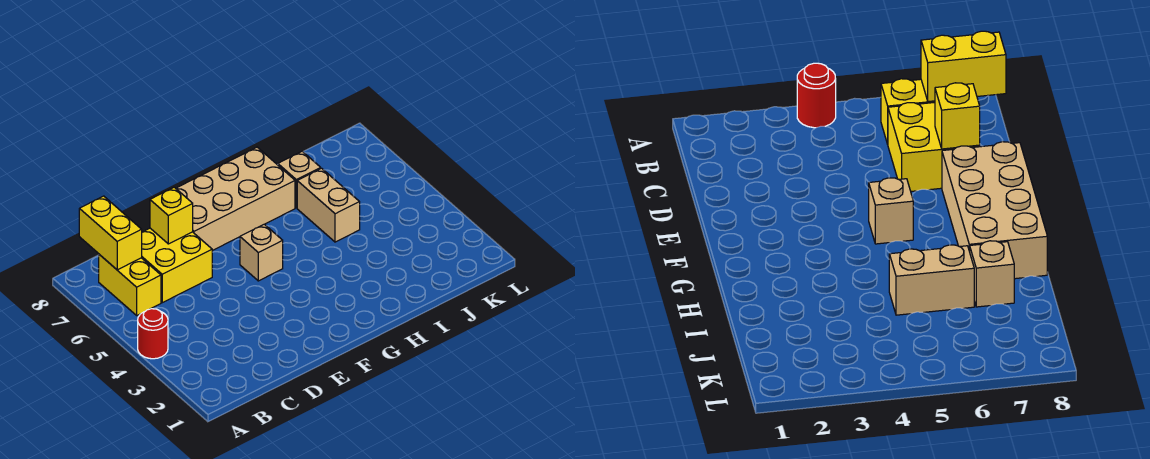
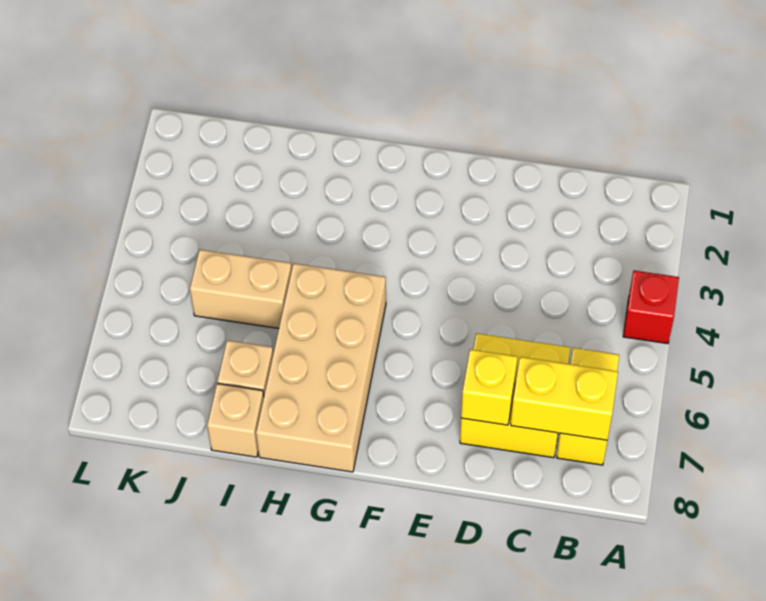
red 1x1 round brick [138,309,168,359] -> red 1x1 brick [623,271,679,344]
yellow 1x2 brick [79,196,142,270] -> yellow 1x2 brick turned to [511,357,618,440]
tan 2x4 brick [176,147,295,251] -> tan 2x4 brick turned to [256,263,386,472]
tan 1x1 brick [240,224,283,281] -> tan 1x1 brick moved to [207,383,264,457]
tan 1x2 brick [297,168,360,242] -> tan 1x2 brick turned to [190,250,292,328]

